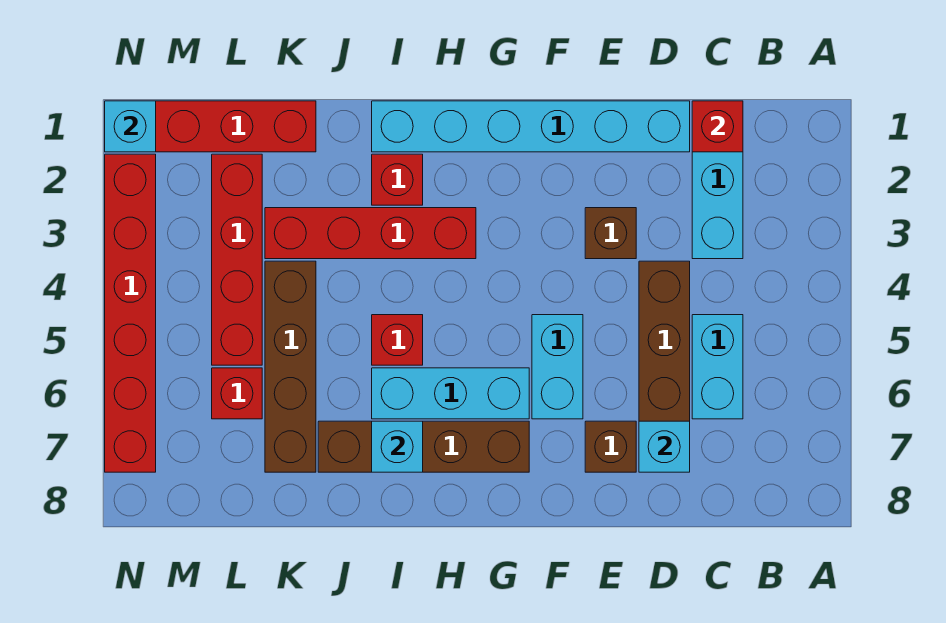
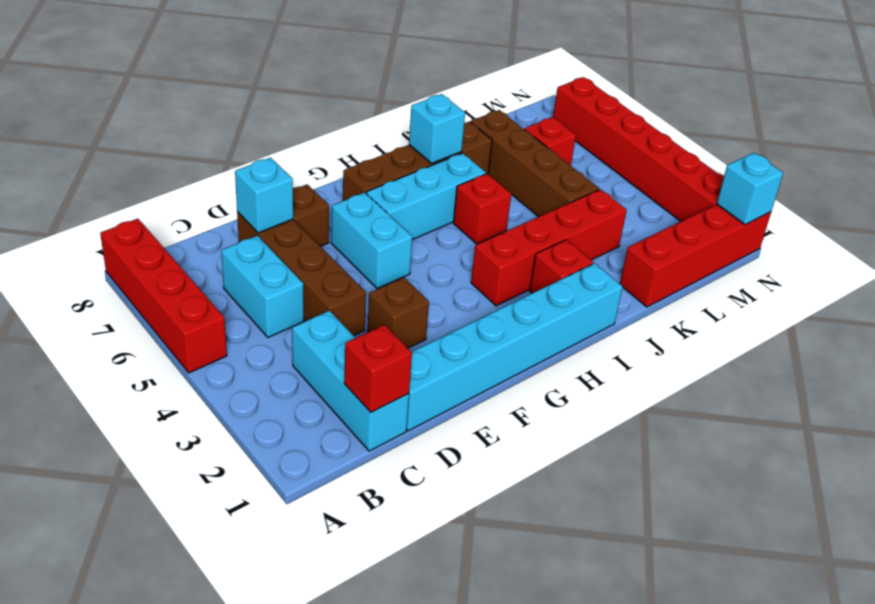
red 1x4 brick [212,154,262,365] -> red 1x4 brick moved to [100,219,227,373]

